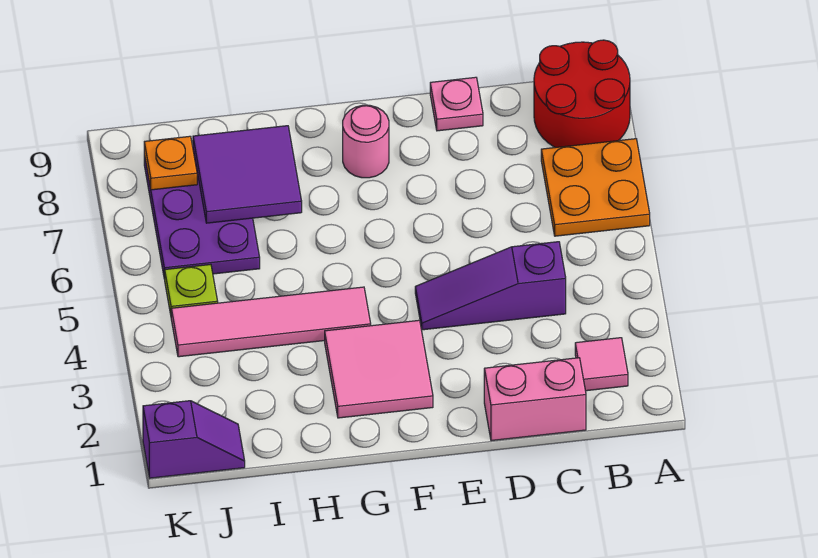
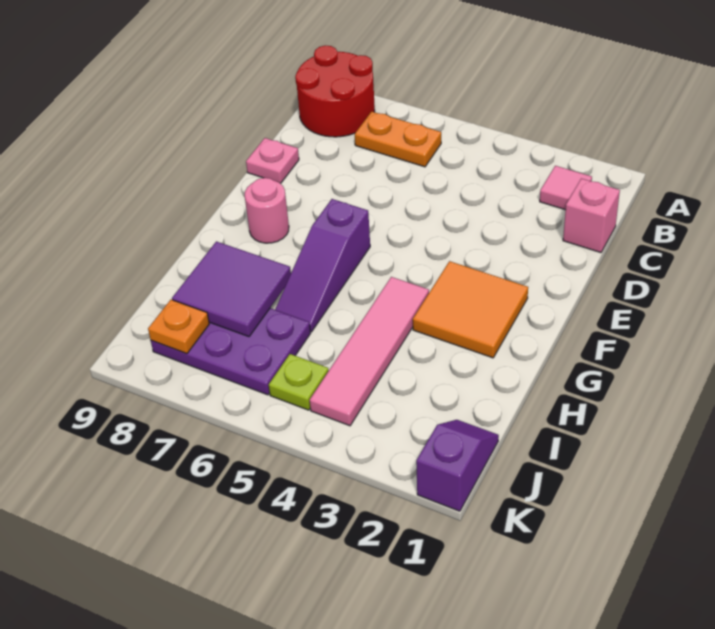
orange 2x2 plate [541,139,650,236] -> orange 1x2 plate [355,111,441,167]
pink 1x2 brick [484,358,586,441] -> pink 1x1 brick [563,179,620,253]
purple 1x3 slope [415,242,566,330] -> purple 1x3 slope moved to [275,199,370,332]
pink 2x2 tile [325,320,433,418] -> orange 2x2 tile [413,261,528,358]

